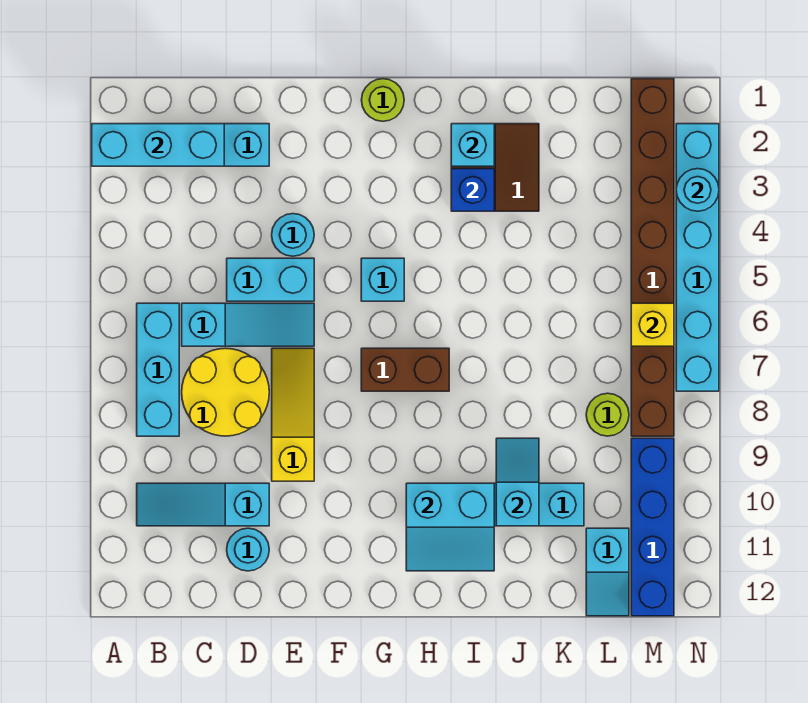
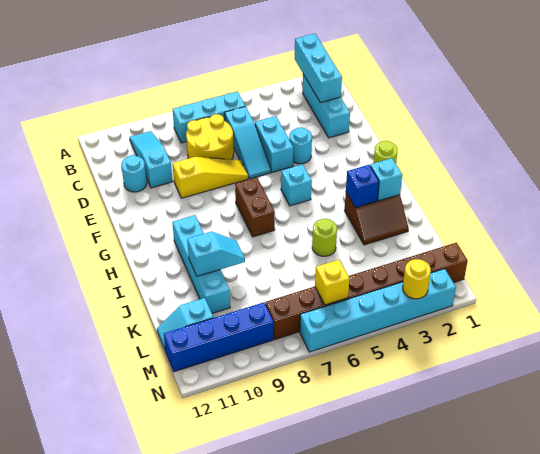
cyan 2x2 slope [406,483,494,571] -> none
lime 1x1 round brick [586,393,629,436] -> lime 1x1 round brick moved to [312,219,337,256]
cyan 1x1 round brick [676,169,719,211] -> yellow 1x1 round brick [403,259,431,299]

